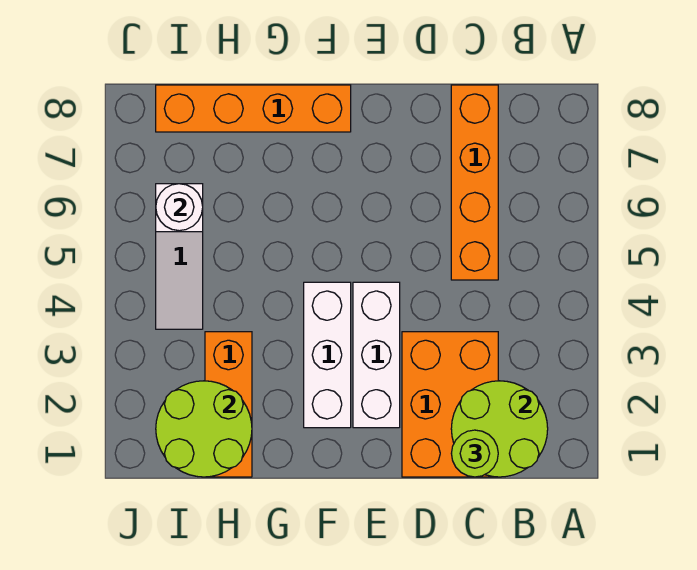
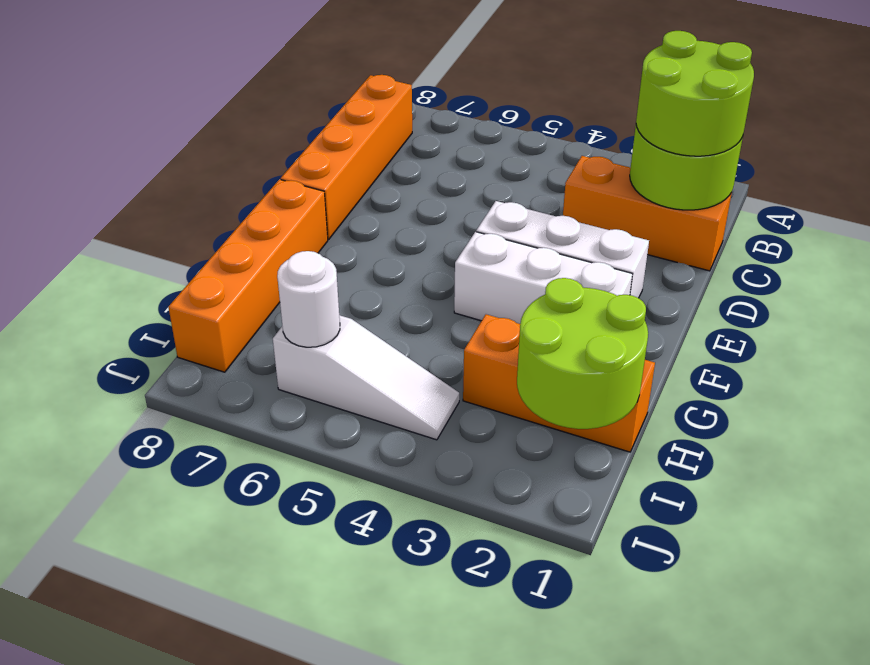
orange 2x3 brick [402,332,498,477] -> orange 1x3 brick [563,156,732,271]
lime 1x1 round brick [451,430,498,477] -> lime 2x2 round brick [636,31,754,156]
orange 1x4 brick [451,85,498,280] -> orange 1x4 brick turned to [281,75,412,239]

